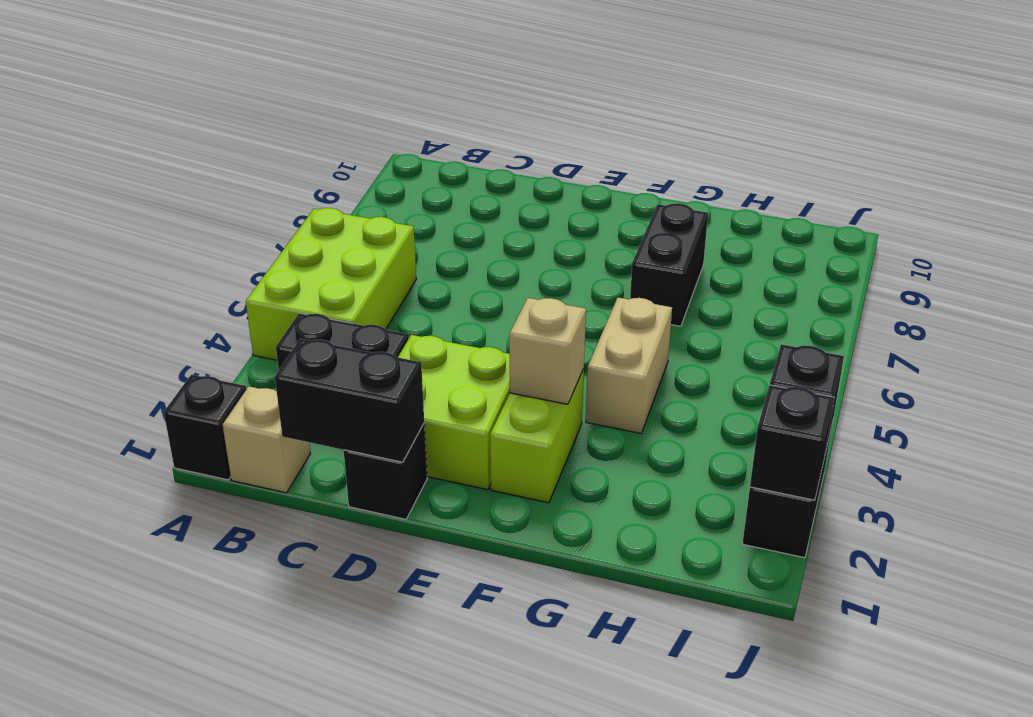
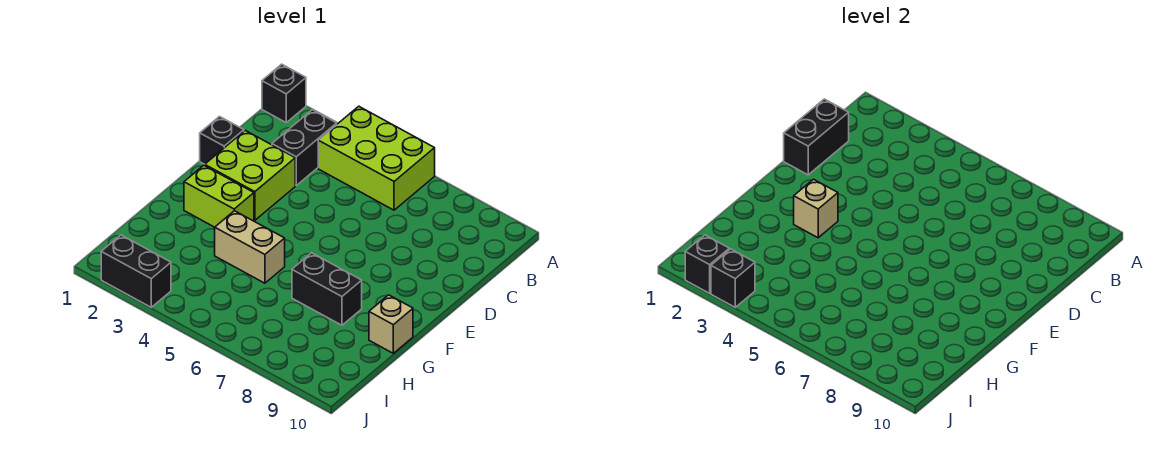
tan 1x1 brick [223,387,311,493] -> tan 1x1 brick moved to [369,295,413,353]

